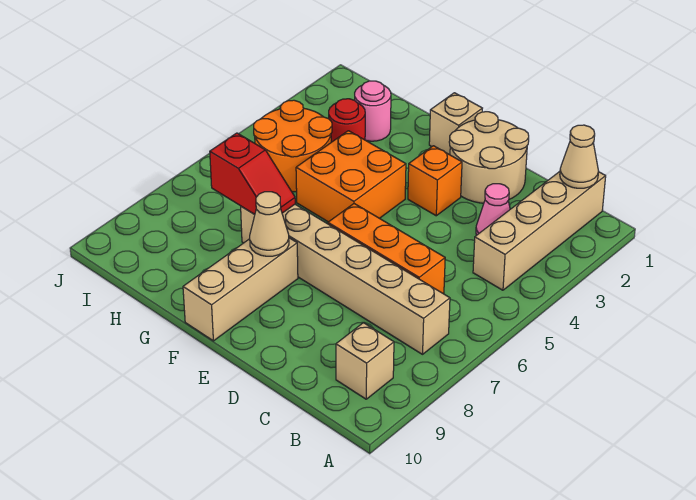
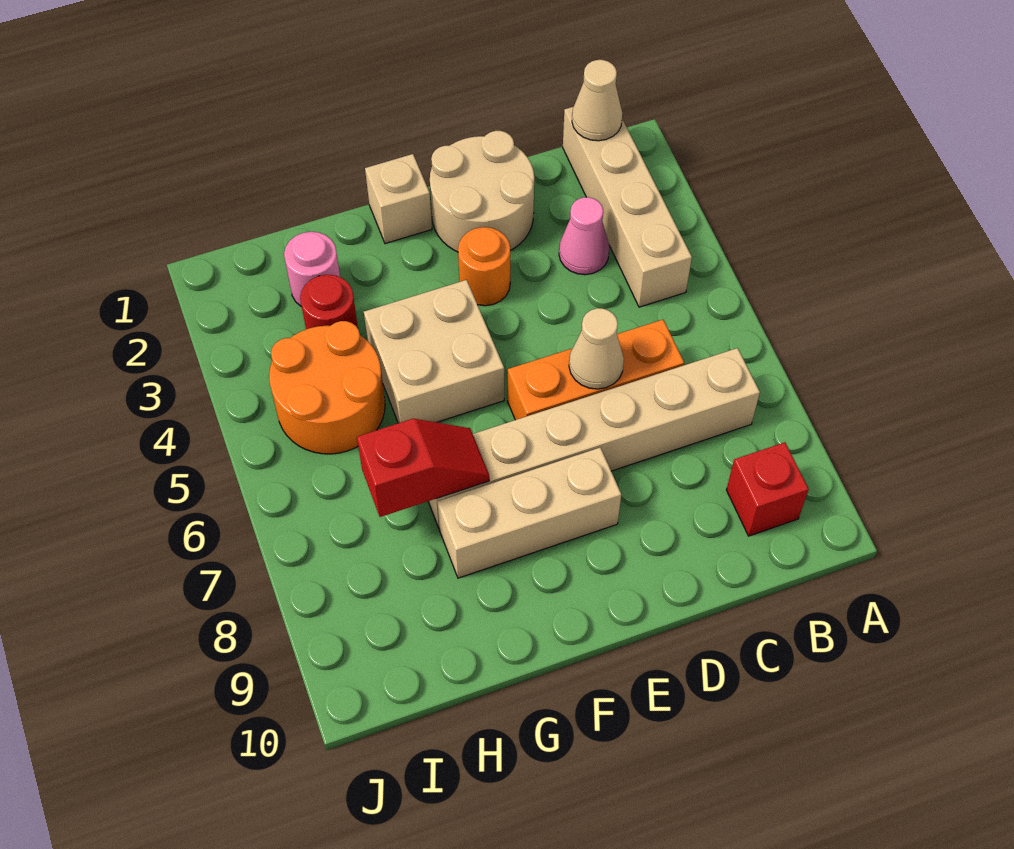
tan 1x1 brick [336,323,394,399] -> red 1x1 brick [727,442,809,536]
orange 1x1 brick [408,146,462,216] -> orange 1x1 round brick [458,227,510,306]
orange 2x2 brick [296,131,406,222] -> tan 2x2 brick [364,280,504,423]
tan 1x3 brick [183,238,298,341] -> tan 1x3 brick turned to [437,448,621,578]
tan 1x1 cone [250,192,289,256] -> tan 1x1 cone moved to [569,308,624,389]

